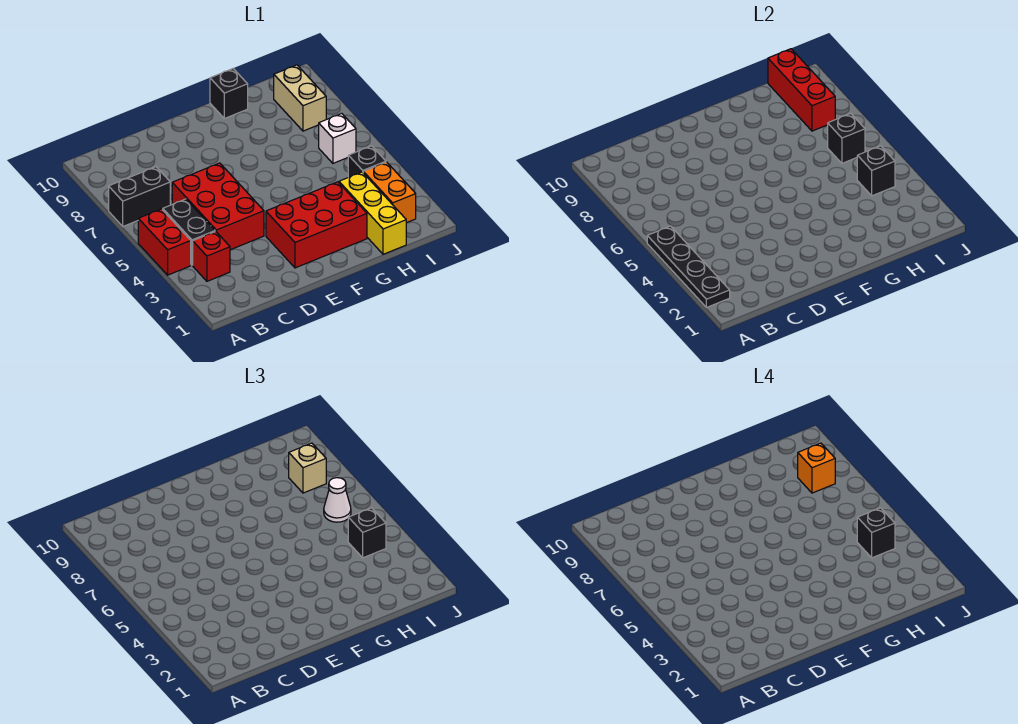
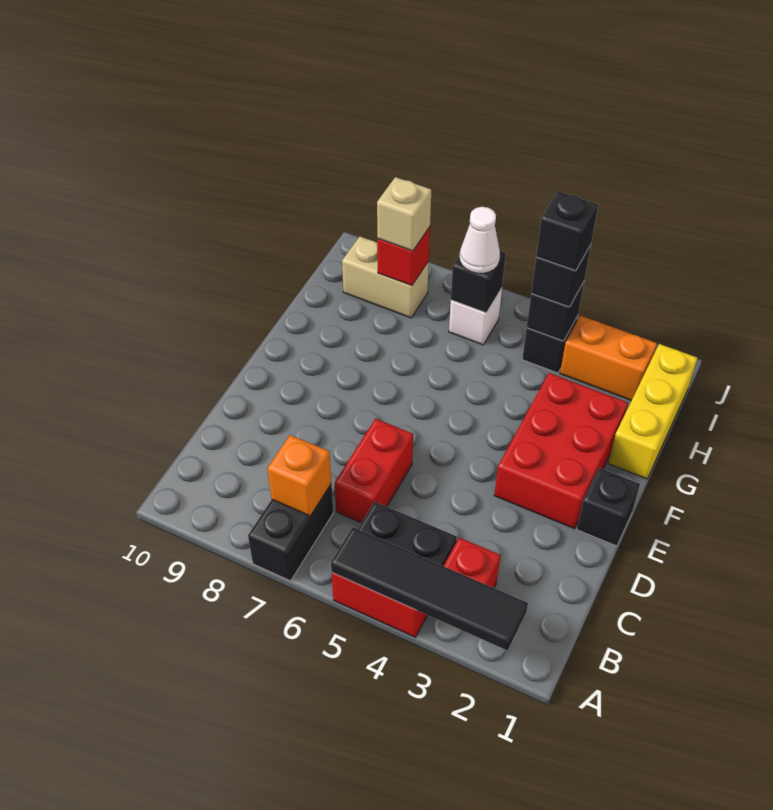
black 1x4 plate [647,226,730,308] -> black 1x4 tile [331,527,528,650]
red 2x3 brick [172,163,264,250] -> red 1x2 brick [335,419,413,523]
black 1x1 brick [210,69,248,118] -> black 1x1 brick moved to [577,468,640,546]
yellow 1x3 brick [339,172,406,254] -> yellow 1x3 brick turned to [608,344,697,479]
red 1x3 brick [768,49,835,131] -> red 1x1 brick [377,227,430,286]
orange 1x1 brick [798,443,835,493] -> orange 1x1 brick moved to [267,435,331,516]

